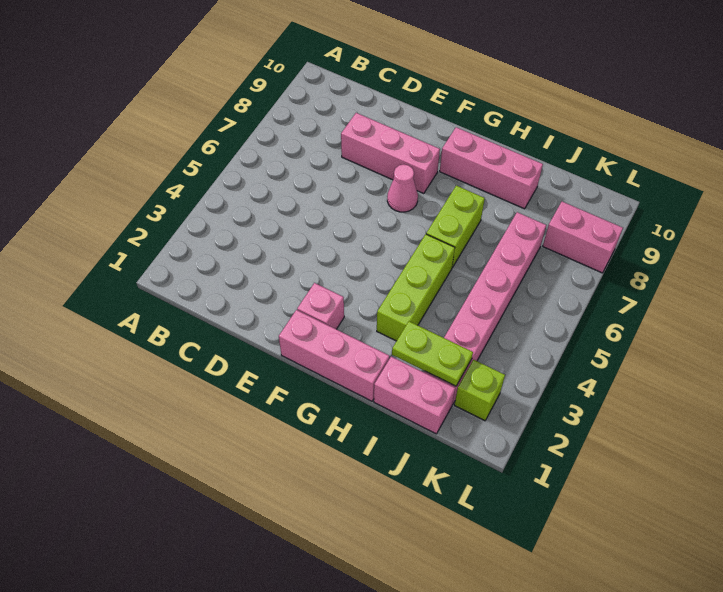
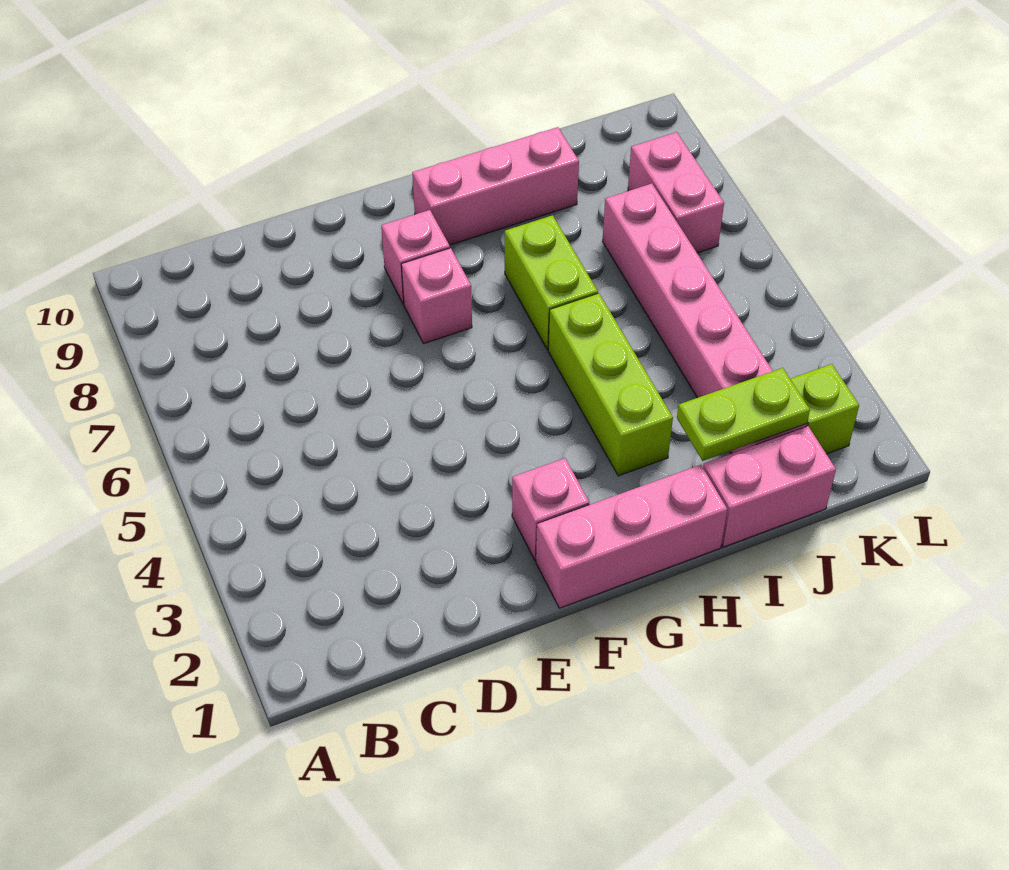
pink 1x3 brick [341,113,440,193] -> pink 1x1 brick [381,210,450,304]
pink 1x1 cone [387,164,418,212] -> pink 1x1 brick [401,248,472,344]
pink 1x2 brick [543,202,623,273] -> pink 1x2 brick turned to [628,132,724,253]

